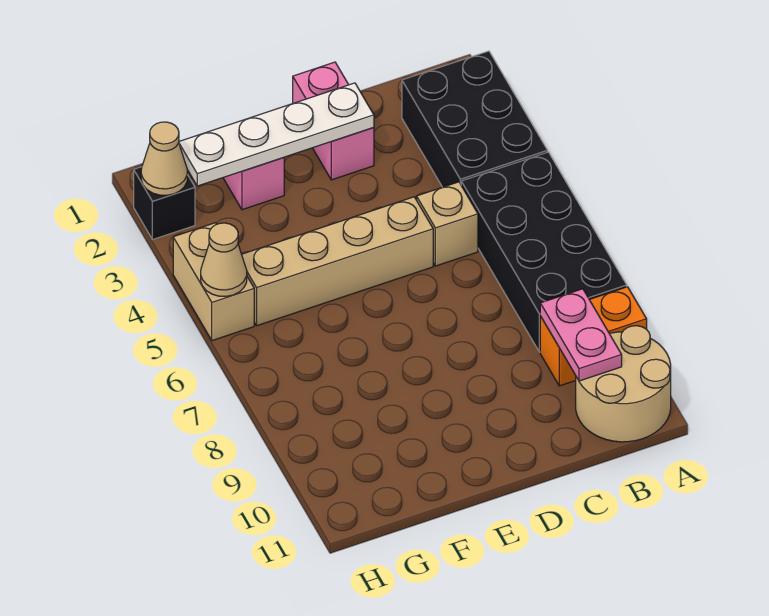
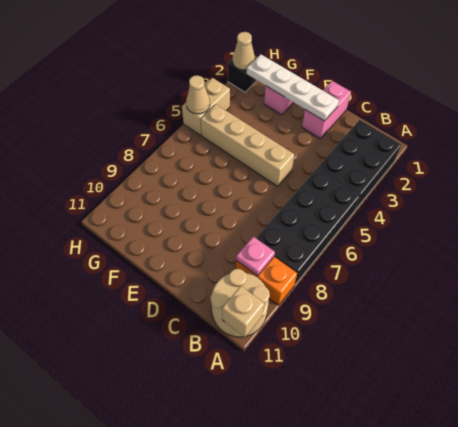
pink 1x2 plate [540,289,622,381] -> pink 1x1 plate [236,237,275,276]
tan 1x1 brick [417,182,478,266] -> tan 1x1 brick moved to [222,286,264,337]

